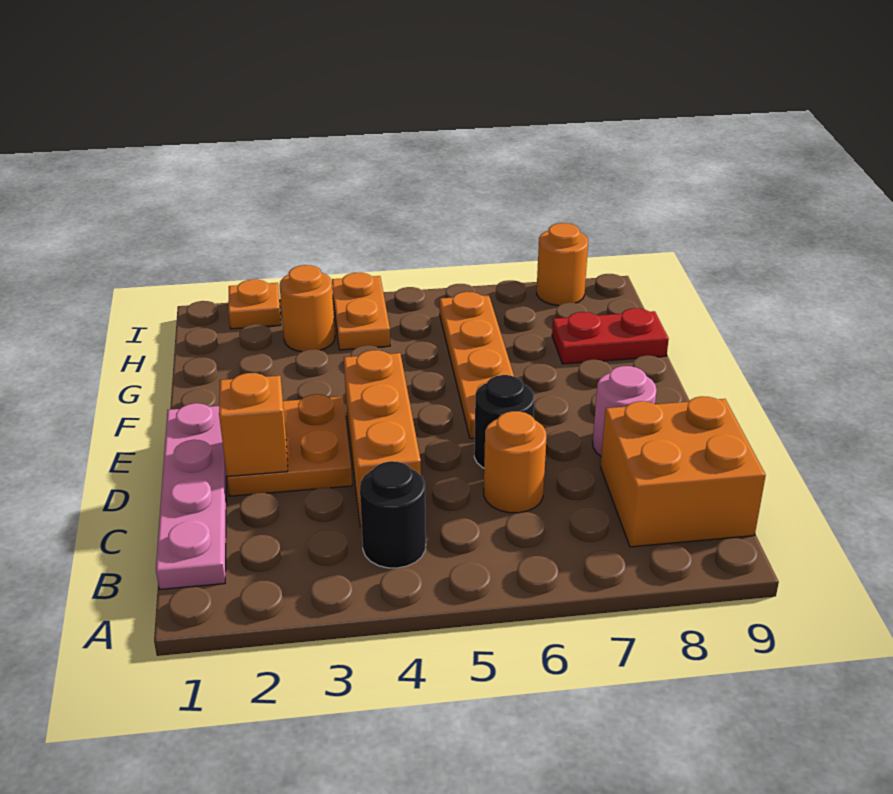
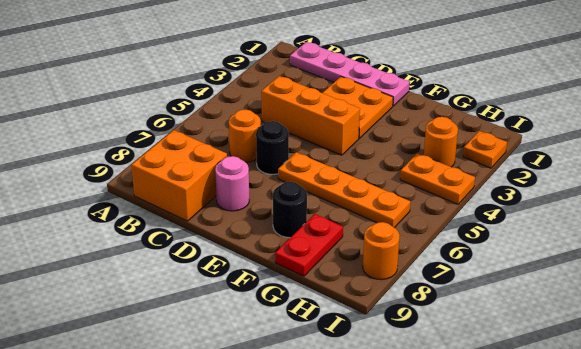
black 1x1 round brick [360,461,426,568] -> black 1x1 round brick moved to [273,182,307,238]
orange 1x1 brick [219,373,288,477] -> none

